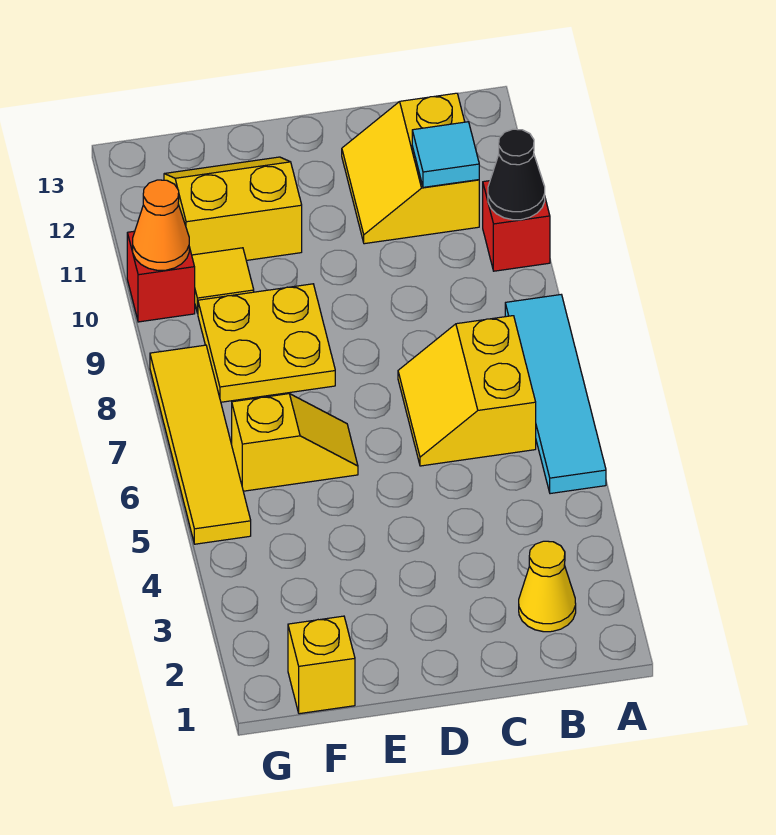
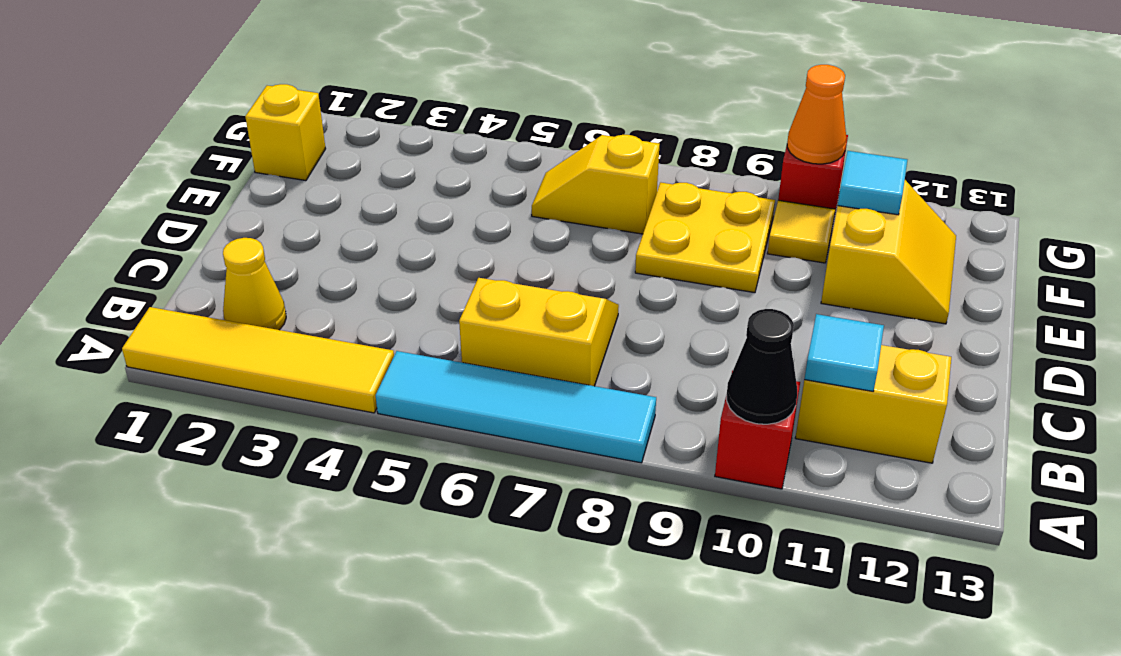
yellow 1x2 slope [232,394,358,491] -> yellow 1x2 slope turned to [532,135,659,234]
none -> cyan 1x1 tile [838,151,907,215]
yellow 1x4 tile [150,345,251,544] -> yellow 1x4 tile moved to [122,307,394,413]

